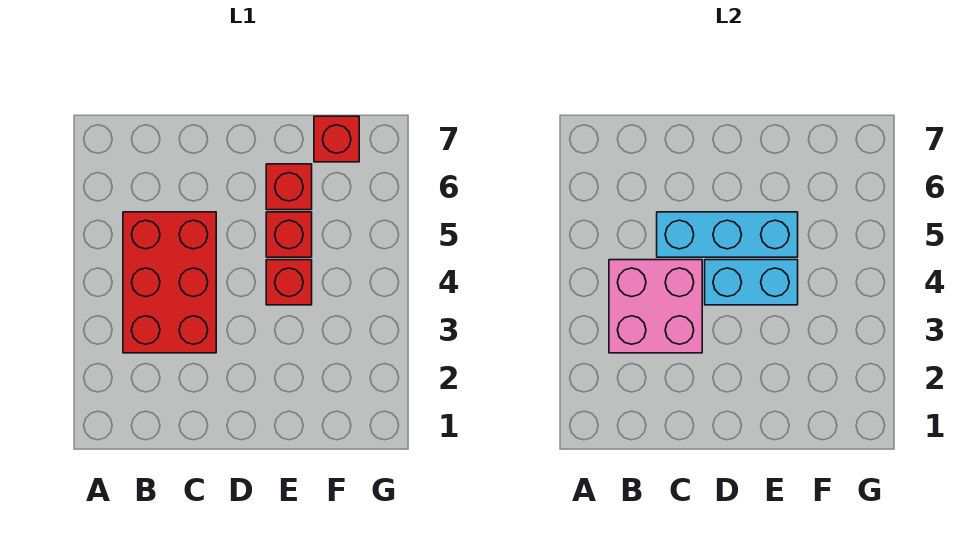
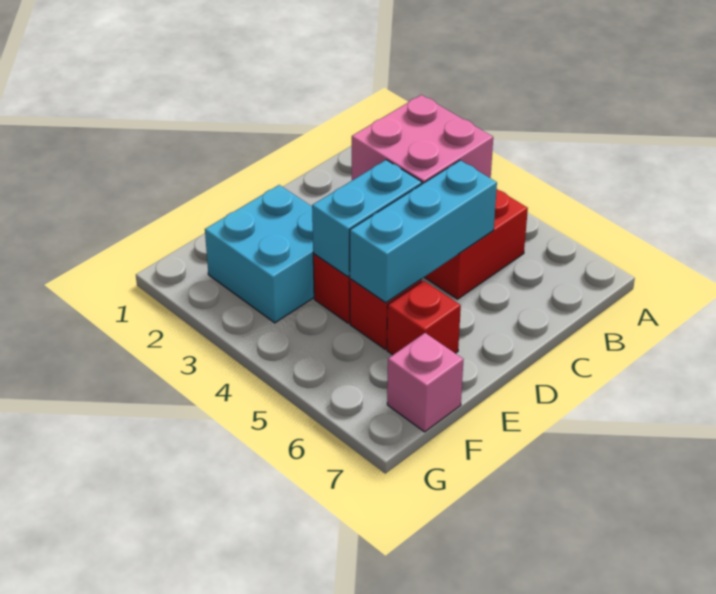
none -> cyan 2x2 brick [205,185,314,323]
red 1x1 brick [314,116,359,162] -> pink 1x1 brick [387,333,464,432]

